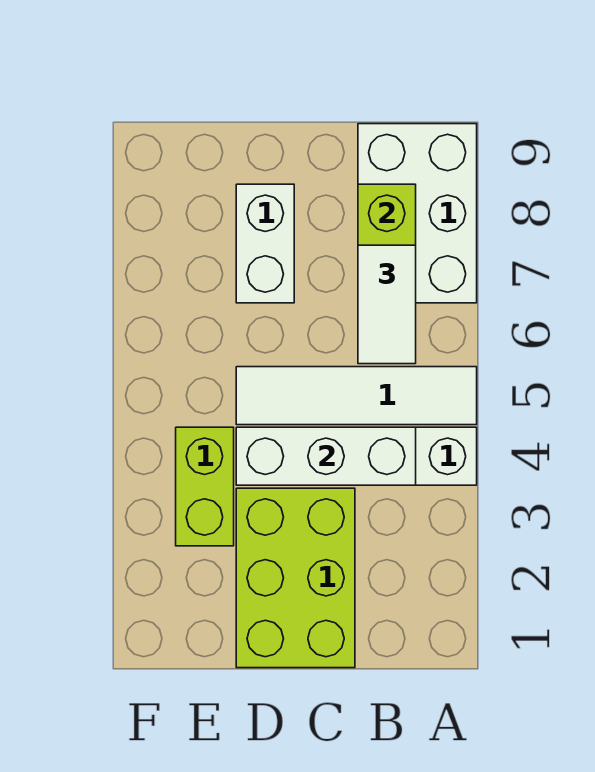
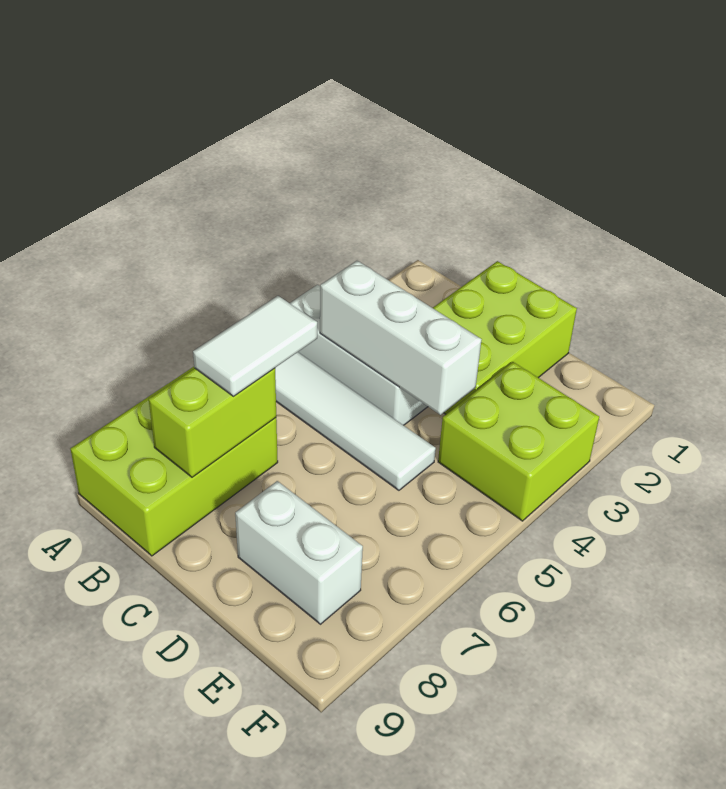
white 2x3 brick [358,124,477,303] -> lime 2x3 brick [70,367,278,556]
white 1x2 brick [236,184,294,303] -> white 1x2 brick turned to [235,481,363,624]
lime 1x2 brick [176,427,234,546] -> lime 2x2 brick [438,362,599,521]

